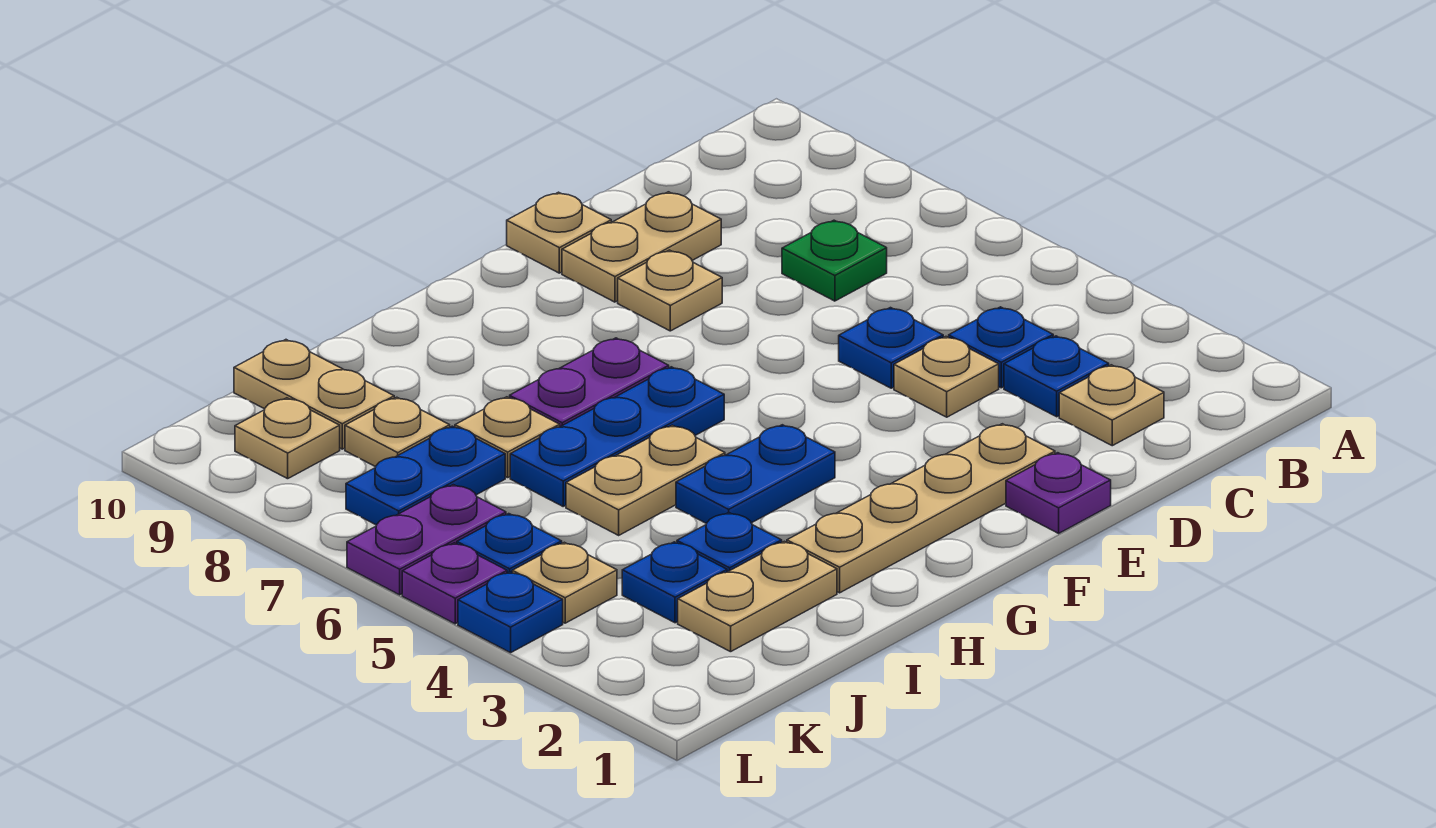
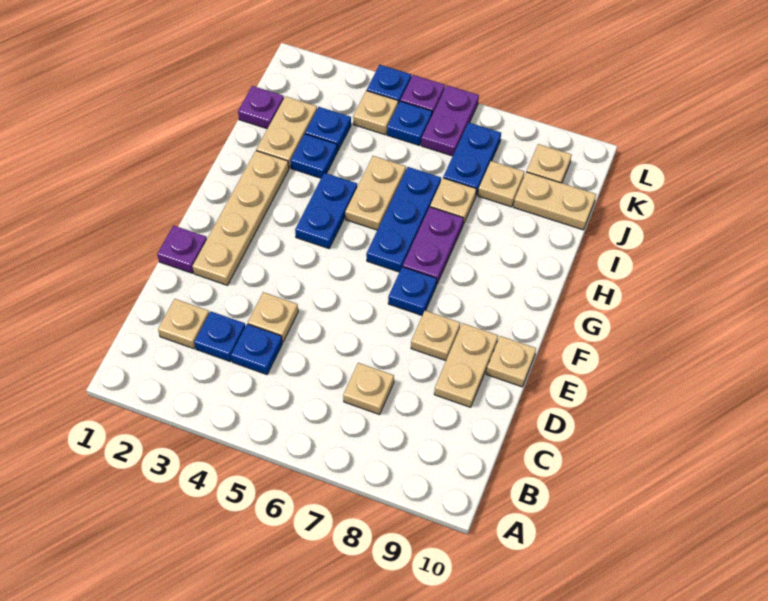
green 1x1 plate [782,220,887,301] -> tan 1x1 plate [343,363,394,415]
blue 1x1 plate [839,308,943,388] -> blue 1x1 plate moved to [388,267,437,315]
none -> purple 1x1 plate [238,86,284,129]

